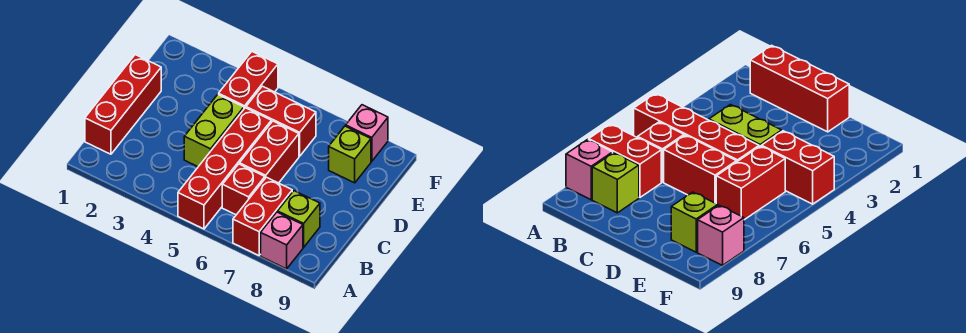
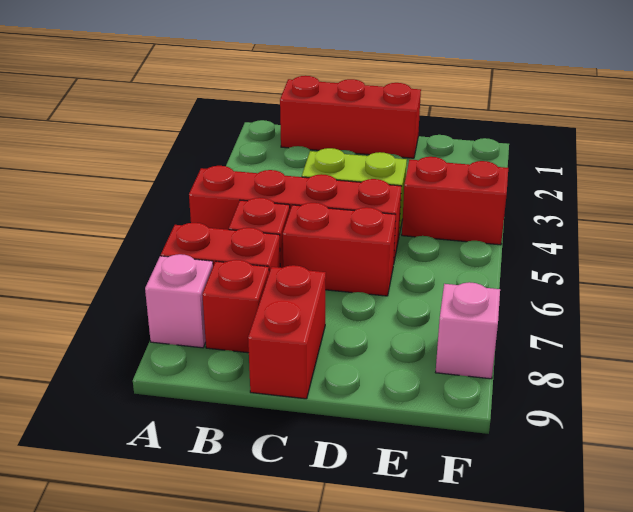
lime 1x1 brick [278,191,320,247] -> red 1x1 brick [202,260,269,353]
red 1x2 brick [246,86,316,156] -> red 1x2 brick moved to [248,265,326,399]
lime 1x1 brick [329,126,371,183] -> none

